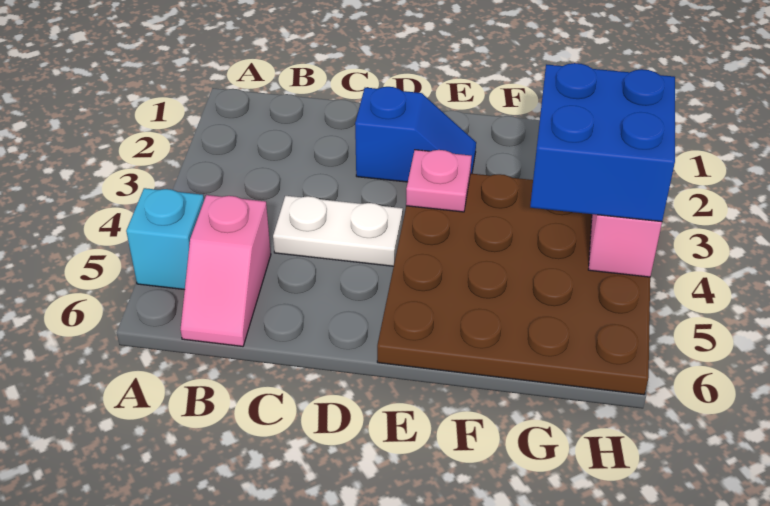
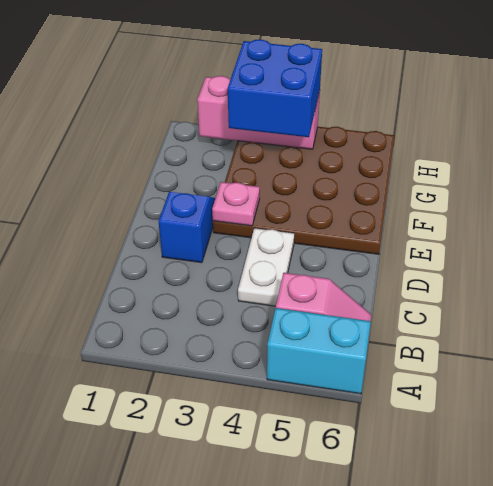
cyan 1x1 brick [126,188,204,290] -> cyan 1x2 brick [267,308,371,394]

